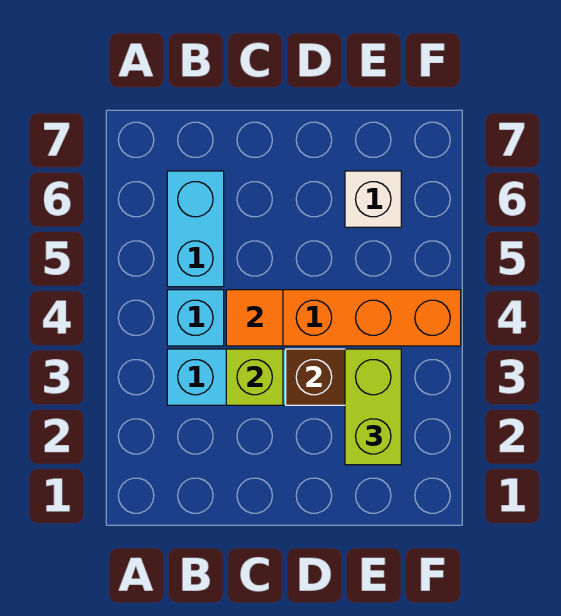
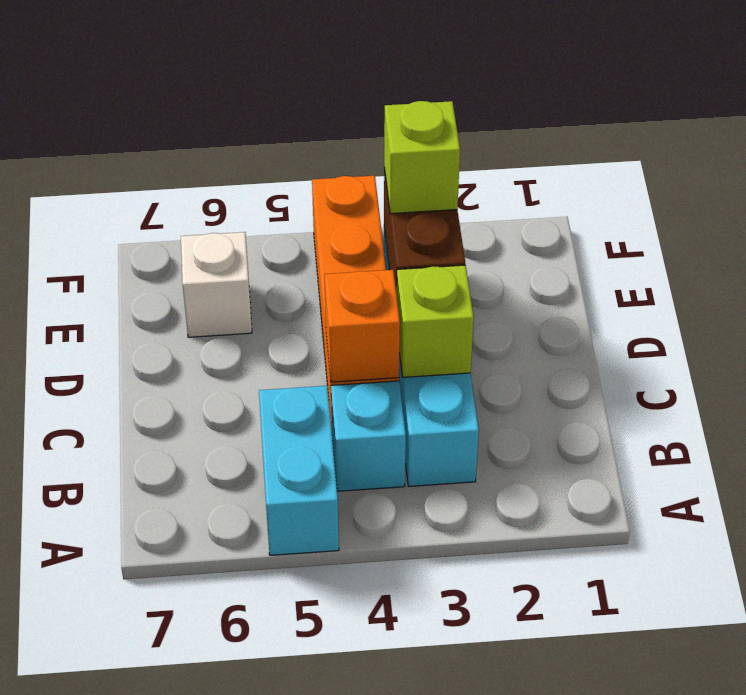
cyan 1x2 brick [167,171,224,287] -> cyan 1x2 brick turned to [259,386,339,555]
orange 1x1 tile [226,290,283,346] -> orange 1x1 brick [324,270,400,382]
lime 1x2 brick [345,349,401,465] -> lime 1x1 brick [384,101,460,214]

